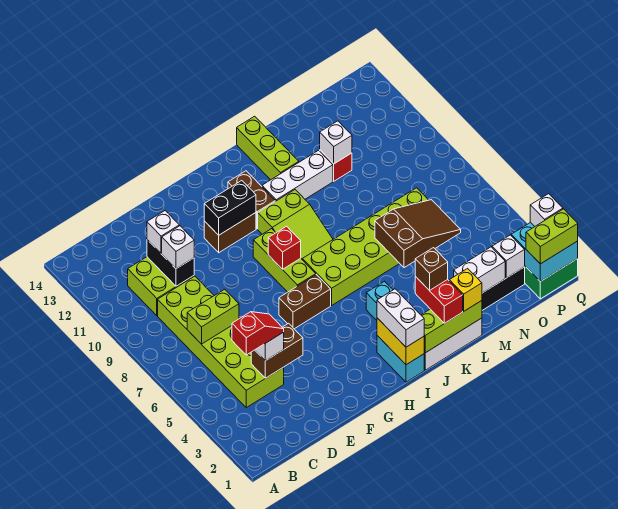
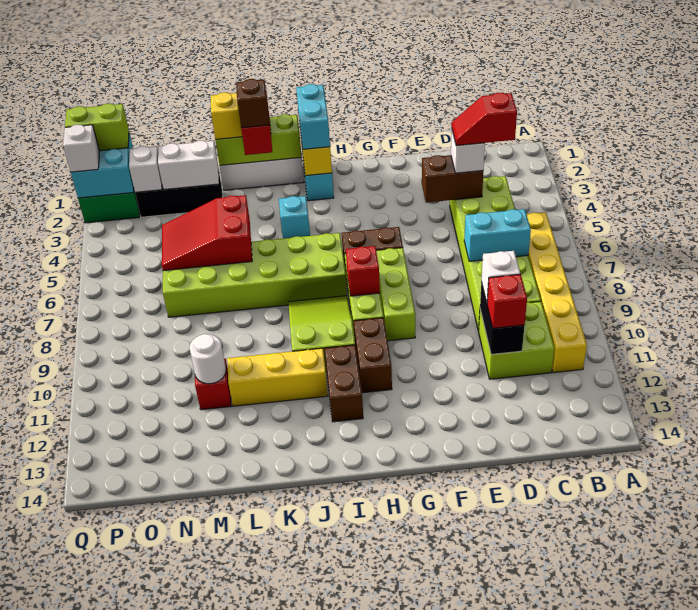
none -> yellow 1x6 brick [527,212,587,373]
lime 1x2 brick [187,289,239,344] -> cyan 1x2 brick [464,209,531,261]
white 1x1 brick [147,211,179,253] -> red 1x1 brick [487,274,527,328]
brown 1x2 brick [204,213,256,253] -> brown 1x2 brick turned to [354,318,392,393]
black 1x2 brick [204,181,256,235] -> none
white 1x2 brick [377,289,424,347] -> cyan 1x2 brick [296,84,330,149]
white 1x3 brick [262,150,333,201] -> yellow 1x3 brick [227,348,328,406]
lime 1x3 brick [237,116,299,180] -> lime 1x3 brick moved to [376,248,415,341]
brown 2x3 slope [375,200,461,268] -> red 2x3 slope [162,195,252,271]
white 1x1 brick [320,121,352,164] -> white 1x1 round brick [189,334,226,384]

